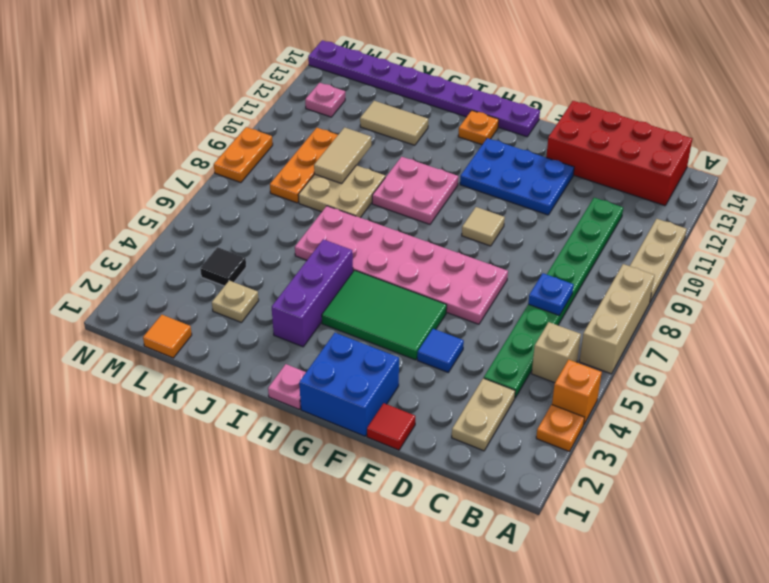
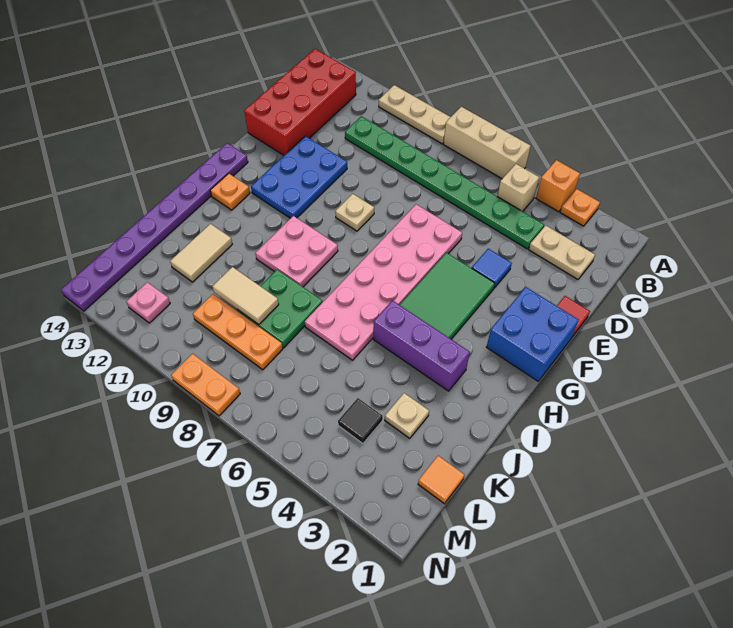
blue 1x1 plate [528,273,574,315] -> none
tan 1x1 tile [462,207,505,246] -> tan 1x1 plate [335,194,374,231]
pink 1x1 plate [268,364,306,409] -> none
tan 2x2 plate [298,165,385,218] -> green 2x2 plate [237,270,323,348]

